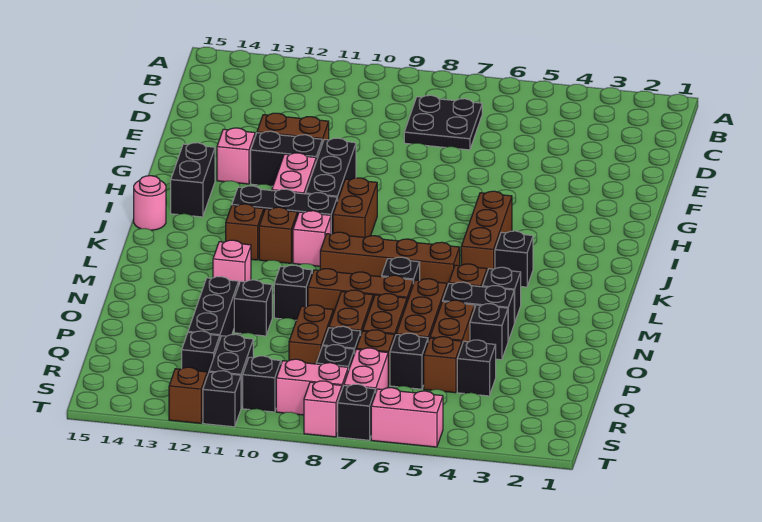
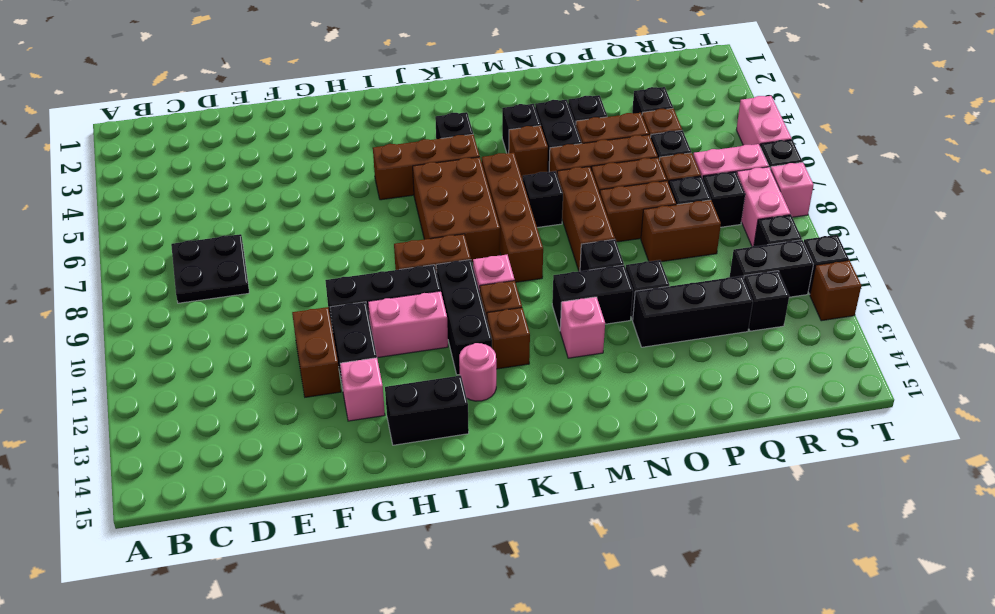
none -> brown 2x3 brick [413,157,500,262]
pink 1x1 round brick [134,176,166,230] -> pink 1x1 round brick moved to [459,343,496,401]
none -> black 1x2 brick [552,265,633,330]

